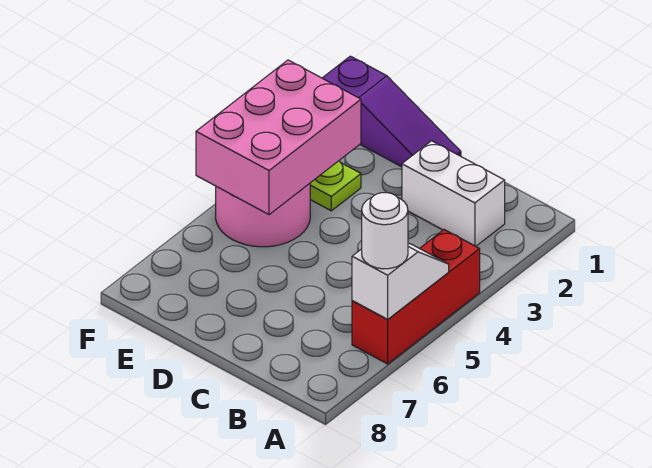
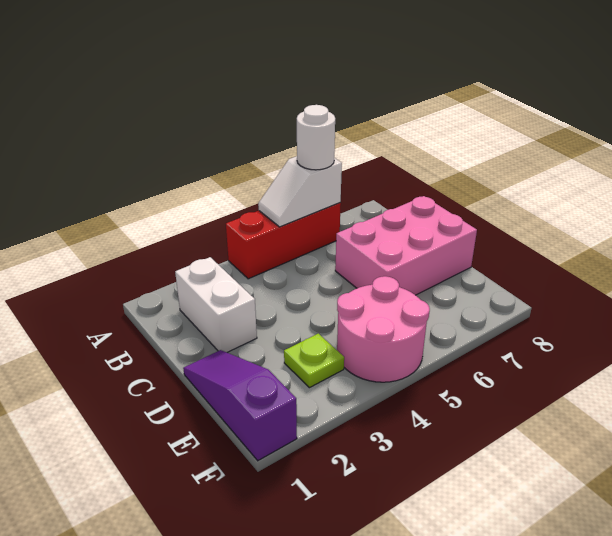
pink 2x3 brick [196,60,361,215] -> pink 2x3 brick moved to [335,196,477,295]

